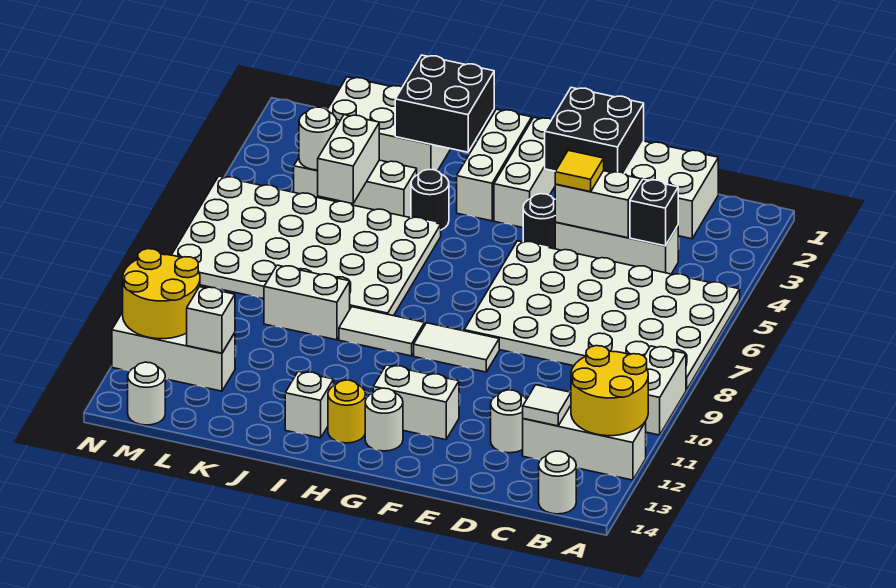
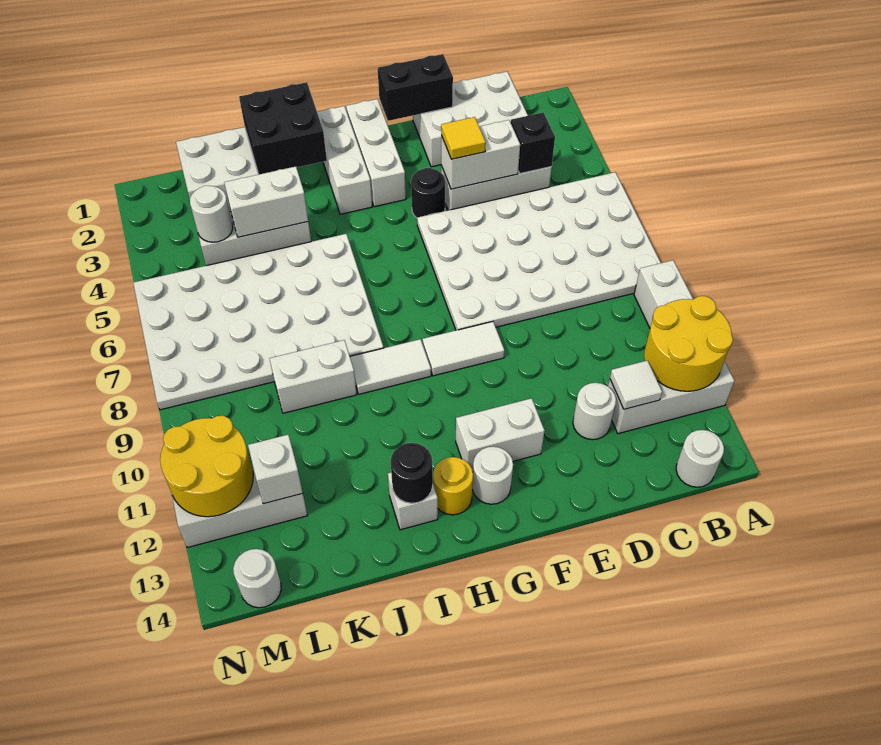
black 2x2 brick [545,88,644,173] -> black 1x2 brick [378,54,453,121]
black 1x1 round brick [411,170,449,230] -> black 1x1 round brick moved to [391,443,433,503]
white 1x2 brick [318,115,379,204] -> white 1x2 brick turned to [224,167,308,237]

